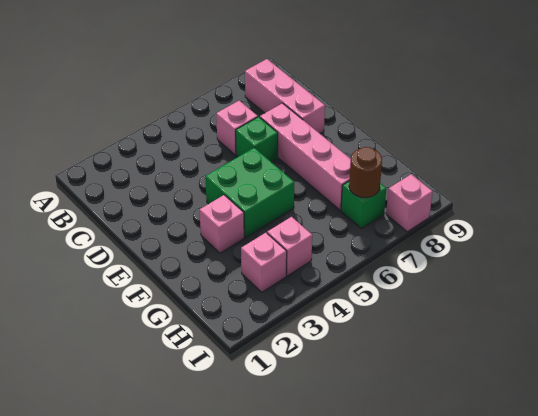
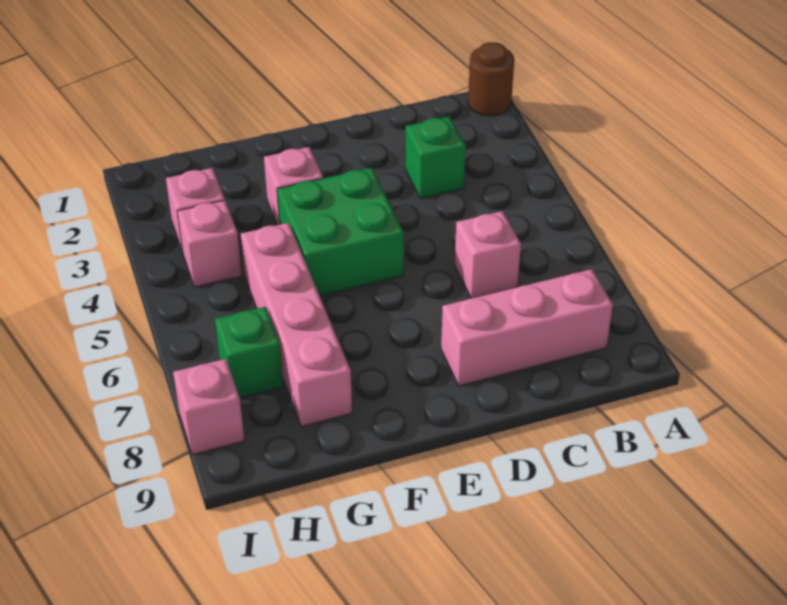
green 1x1 brick [236,117,278,162] -> green 1x1 brick moved to [405,117,466,199]
pink 1x4 brick [260,103,351,210] -> pink 1x4 brick turned to [241,223,352,426]
brown 1x1 round brick [349,147,382,198] -> brown 1x1 round brick moved to [468,42,514,116]

